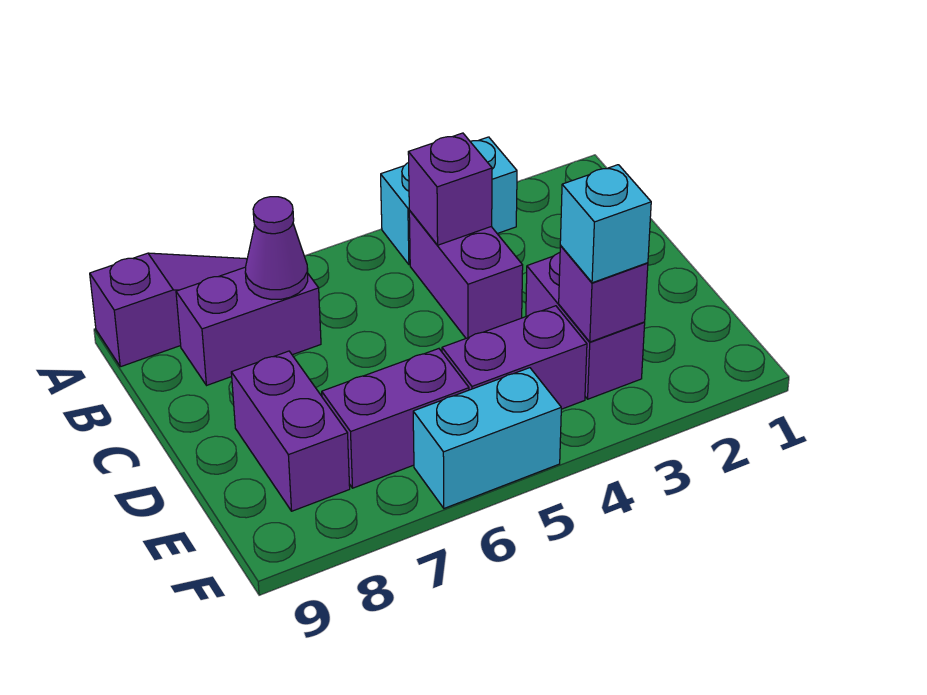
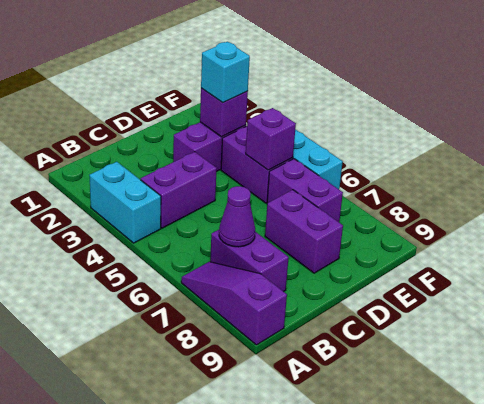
purple 1x1 brick [408,133,492,245] -> purple 1x1 brick moved to [246,108,296,170]
purple 1x2 brick [231,351,350,511] -> purple 1x2 brick turned to [265,190,343,273]

